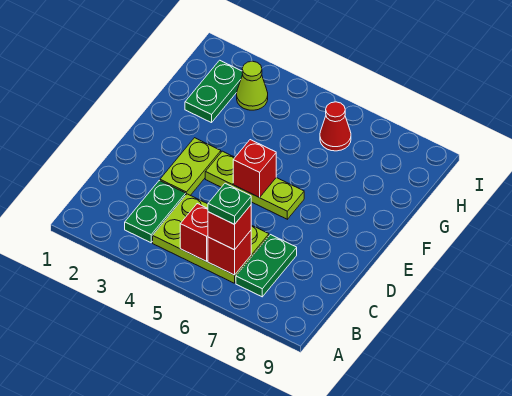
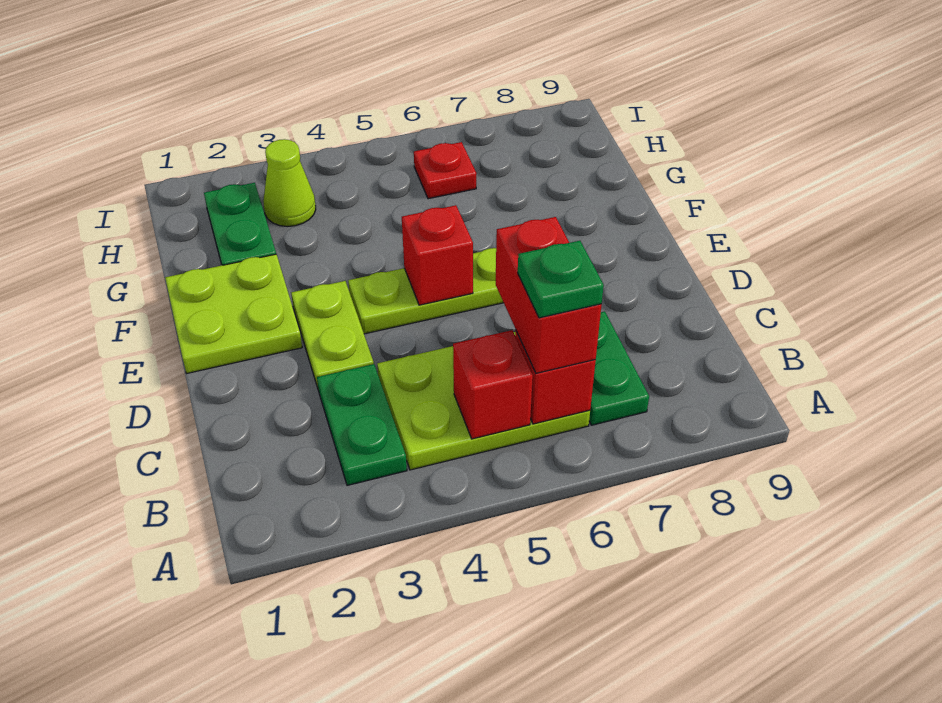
red 1x1 brick [208,205,251,250] -> red 1x2 brick [496,217,602,373]
none -> lime 2x2 plate [165,254,302,373]
red 1x1 cone [320,102,351,151] -> red 1x1 plate [414,142,476,199]

